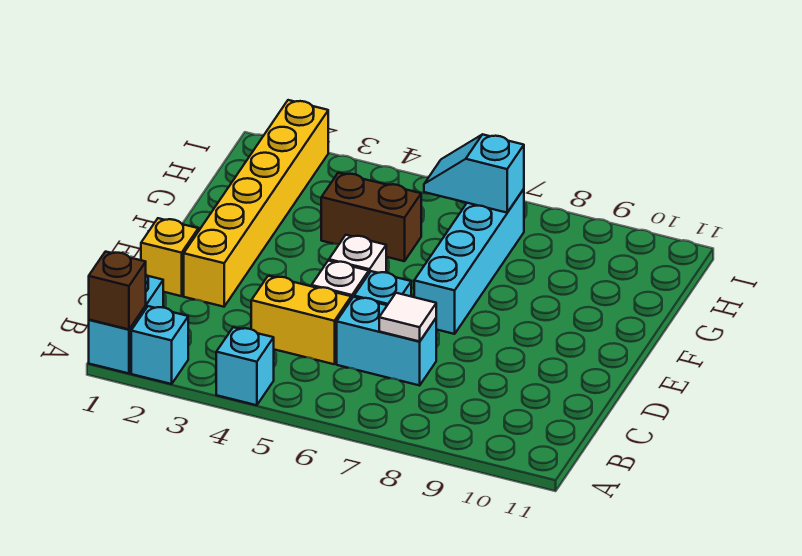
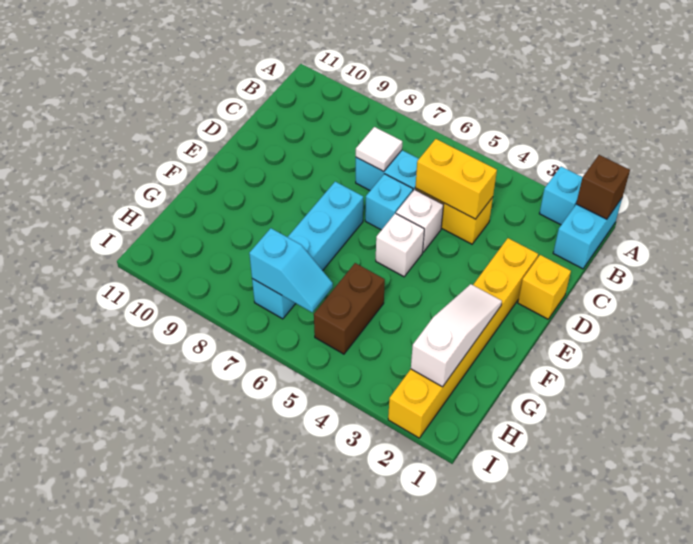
cyan 1x1 brick [216,327,274,405] -> none
none -> yellow 1x2 brick [415,139,497,219]
none -> white 1x3 slope [411,284,502,387]
brown 1x2 brick [321,173,421,261] -> brown 1x2 brick turned to [314,263,385,354]

